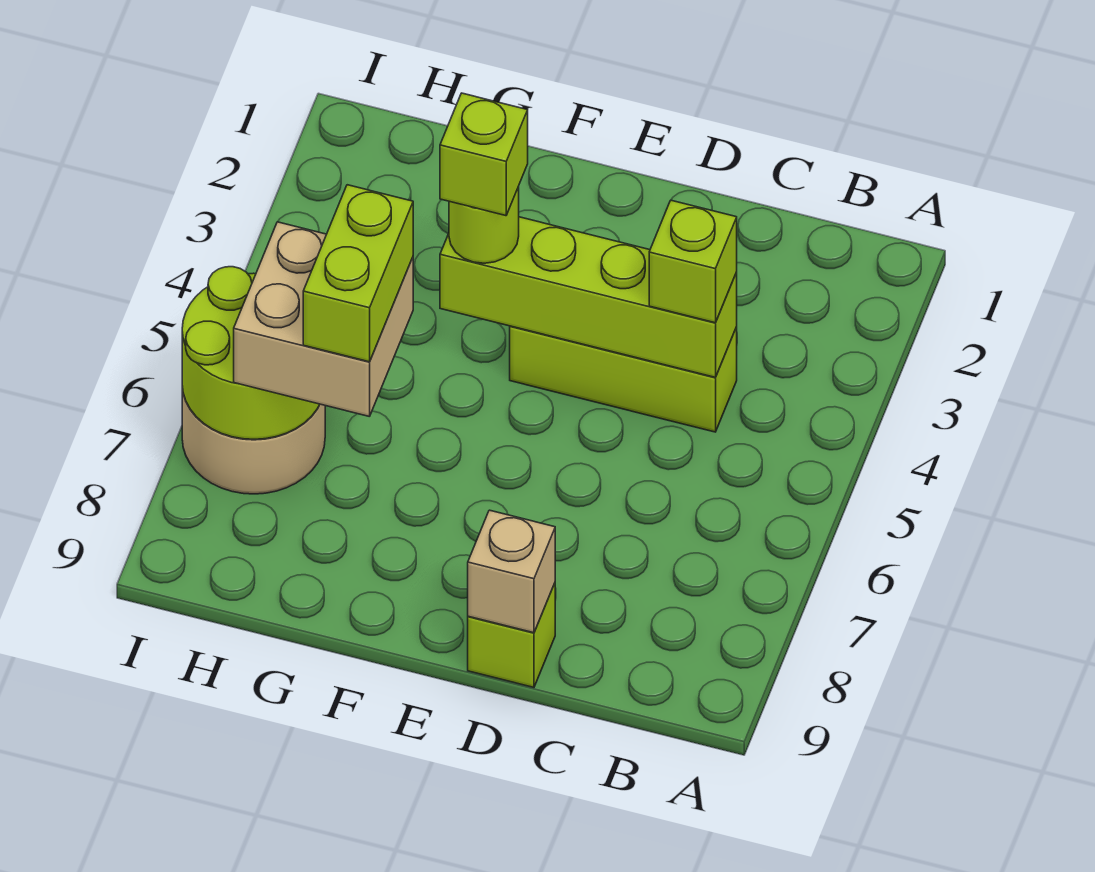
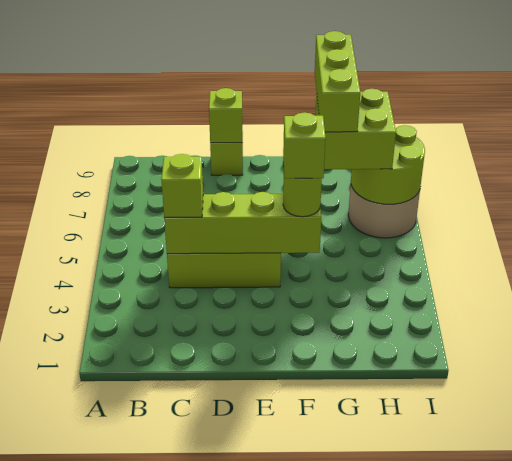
tan 1x1 brick [468,510,555,633] -> lime 1x1 brick [209,88,242,143]
tan 2x2 brick [234,222,413,417] -> lime 2x2 brick [316,89,396,169]
lime 1x2 brick [303,185,413,362] -> lime 1x3 brick [315,31,360,132]

